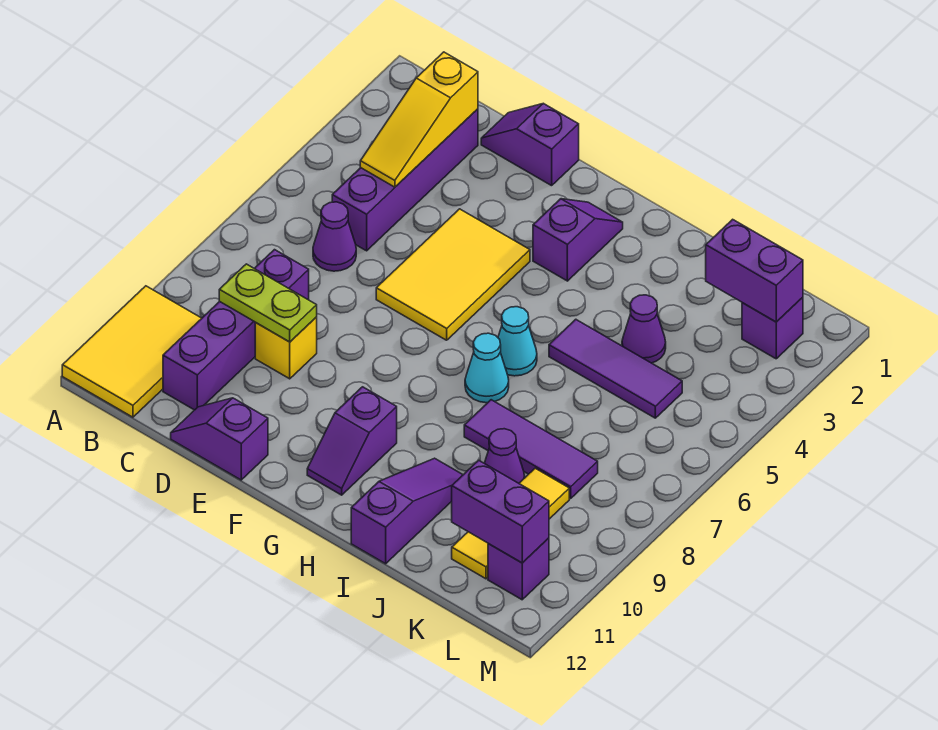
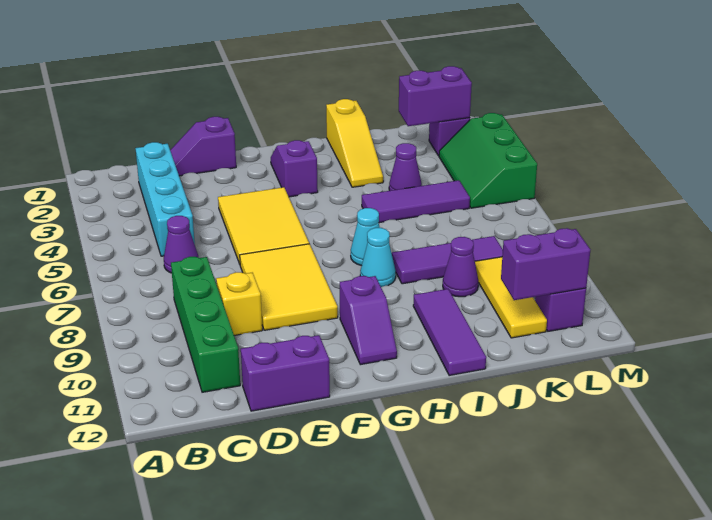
yellow 2x3 tile [62,286,202,417] -> yellow 2x3 tile moved to [240,244,338,330]
purple 1x4 brick [332,109,478,251] -> cyan 1x4 brick [135,142,195,256]
yellow 1x3 slope [360,52,478,187] -> yellow 1x3 slope moved to [326,99,383,187]
purple 1x4 brick [163,250,309,410] -> green 1x4 brick [171,257,240,392]
lime 1x2 plate [219,264,317,342] -> none
purple 1x2 slope [171,398,268,480] -> purple 1x2 brick [241,335,330,411]
cyan 1x1 cone [498,307,537,376] -> cyan 1x1 cone moved to [360,228,396,287]
purple 1x3 slope [351,458,463,564] -> purple 1x3 tile [413,289,486,376]
none -> green 2x3 slope [439,113,537,208]

